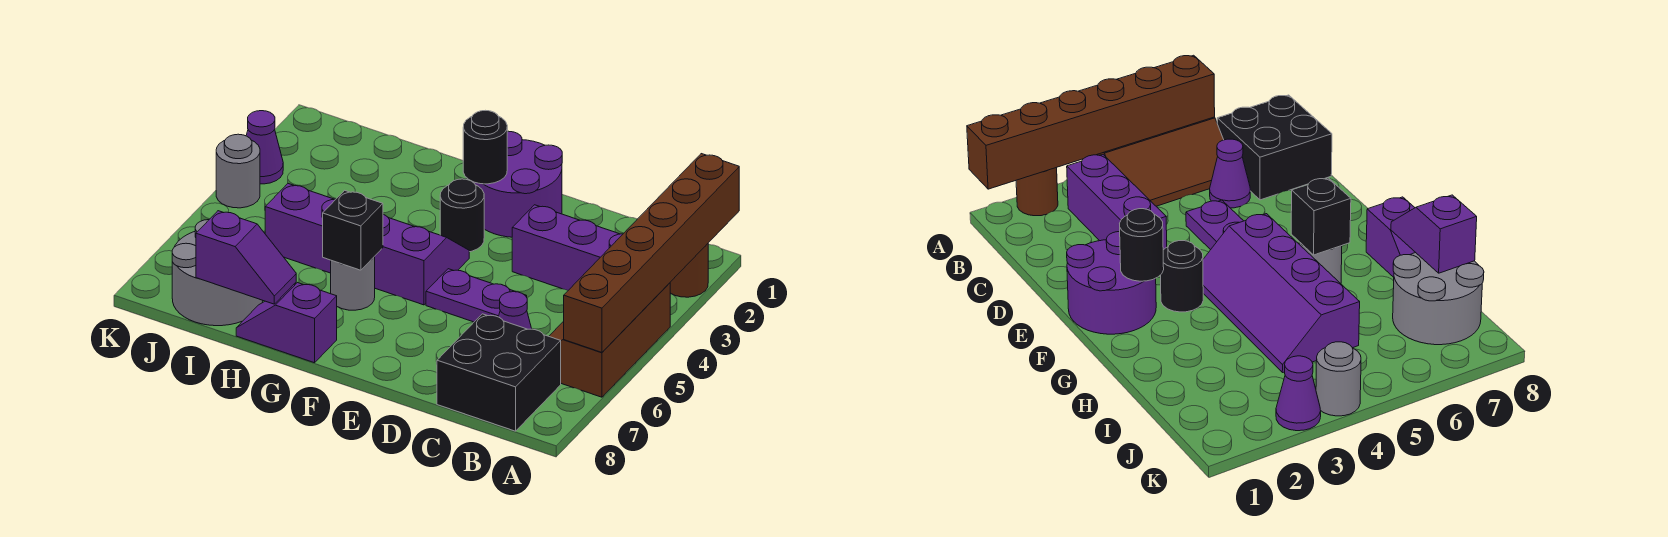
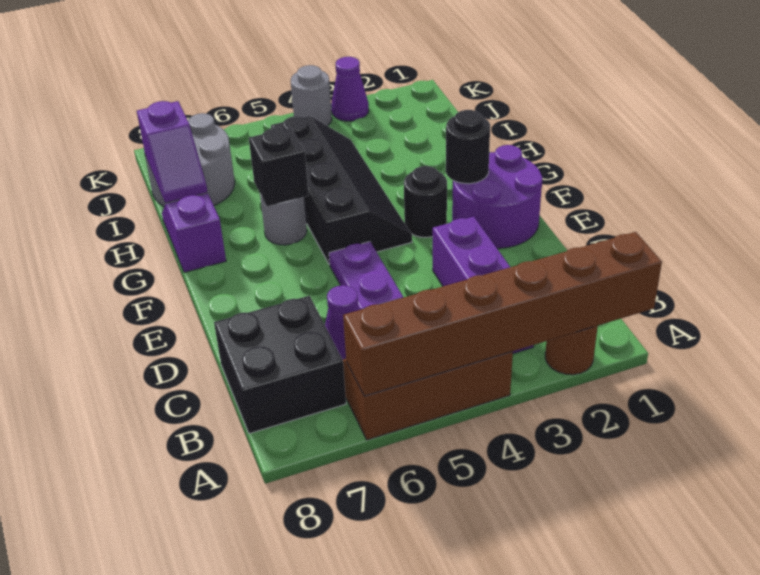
purple 2x4 slope [265,184,469,305] -> black 2x4 slope [271,116,412,265]

